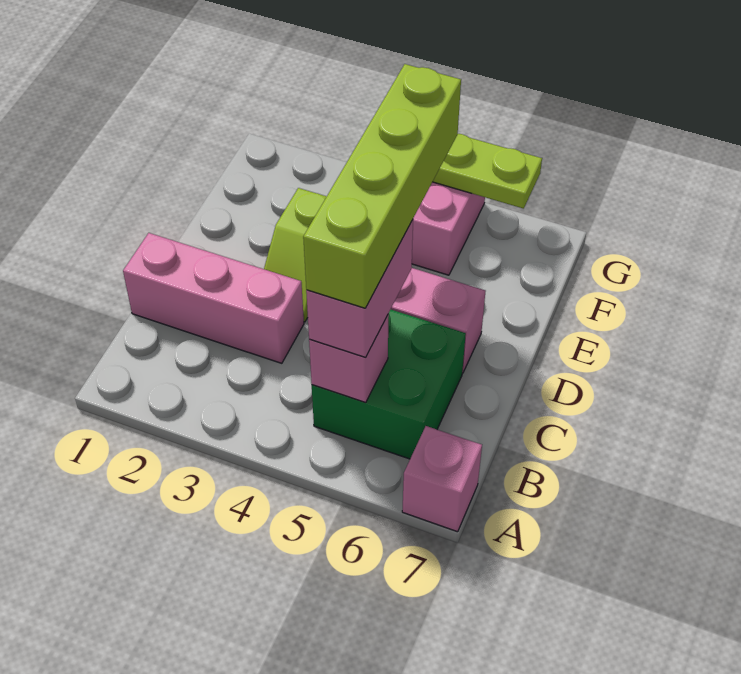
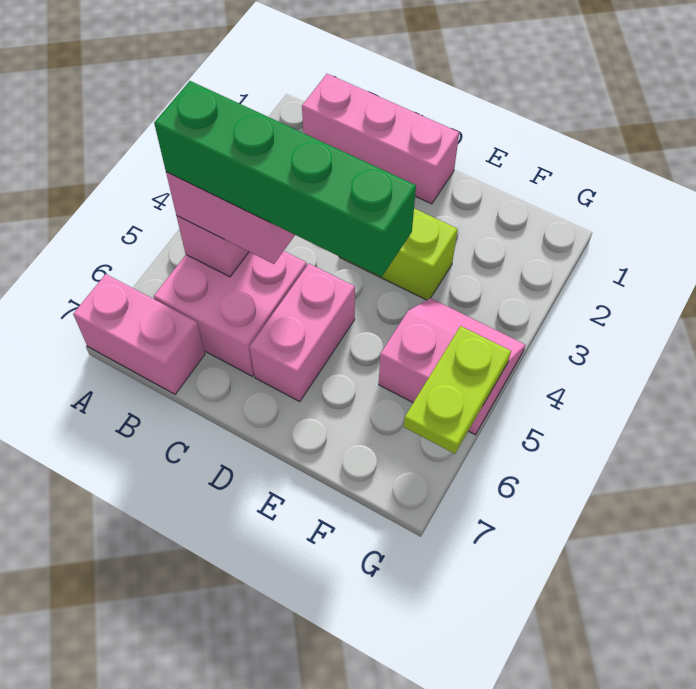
pink 1x1 brick [402,426,482,532] -> pink 1x2 brick [73,274,205,394]
green 2x2 brick [312,309,466,459] -> pink 2x2 brick [154,251,307,376]
lime 1x4 brick [303,64,461,308] -> green 1x4 brick [154,81,416,277]
pink 1x3 brick [123,233,304,363] -> pink 1x3 brick turned to [302,74,459,204]

